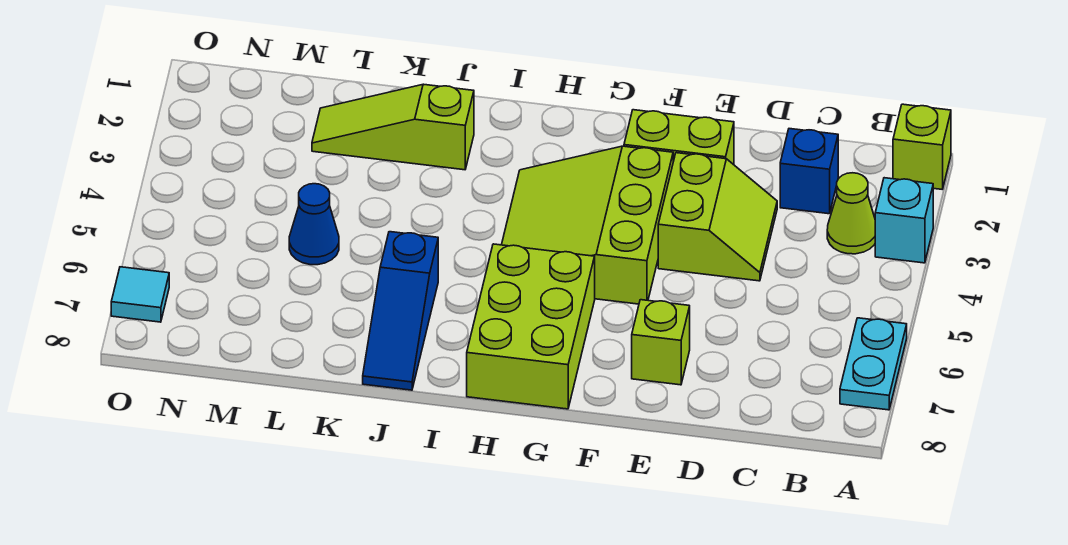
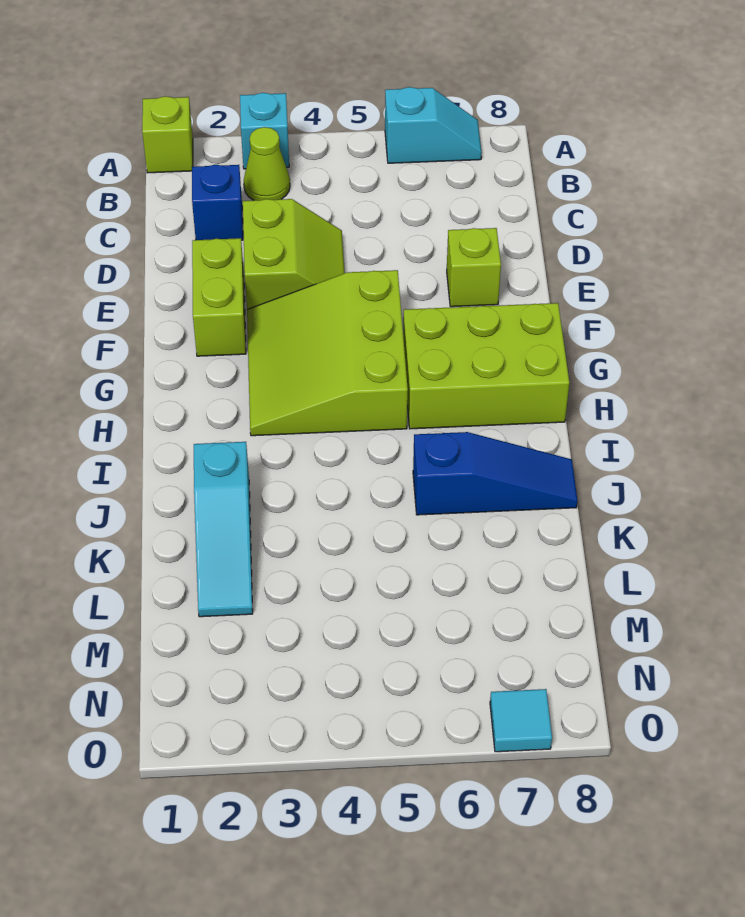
cyan 1x2 plate [840,318,907,410] -> cyan 1x2 slope [385,87,482,163]
lime 2x2 slope [658,153,777,281] -> lime 2x2 slope turned to [243,199,344,309]
lime 3x3 slope [502,146,673,304] -> lime 3x3 slope turned to [247,270,408,436]
lime 1x3 slope [312,84,474,170] -> cyan 1x3 slope [194,442,253,617]
blue 1x1 cone [289,184,339,265] -> none

